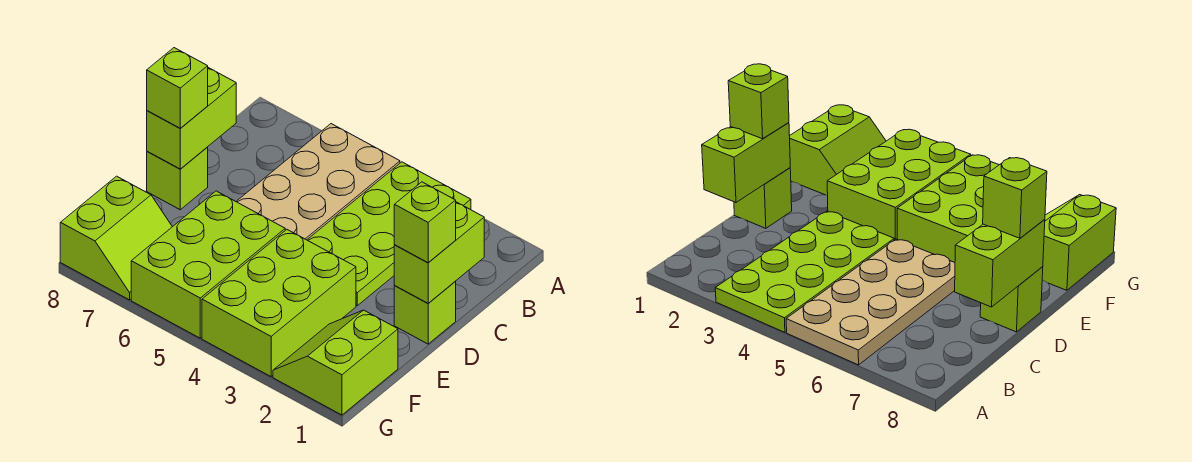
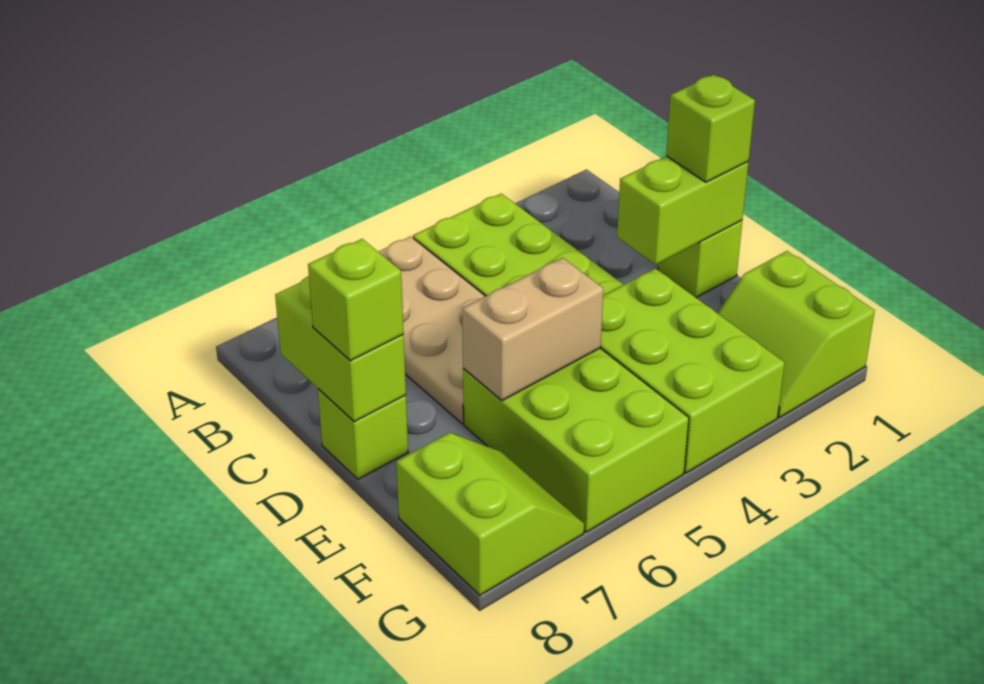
lime 1x2 brick [394,202,484,303] -> lime 1x2 brick turned to [617,156,749,265]
none -> tan 1x2 brick [462,258,603,401]

